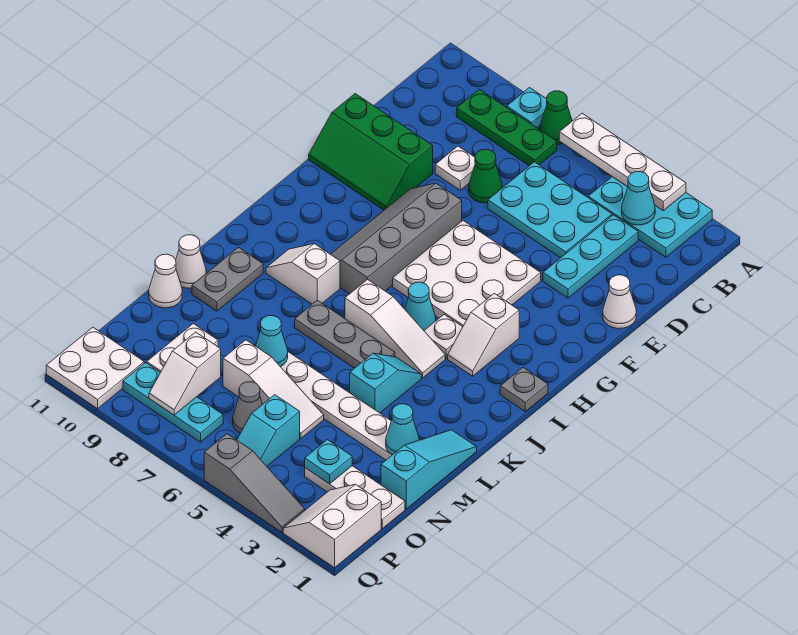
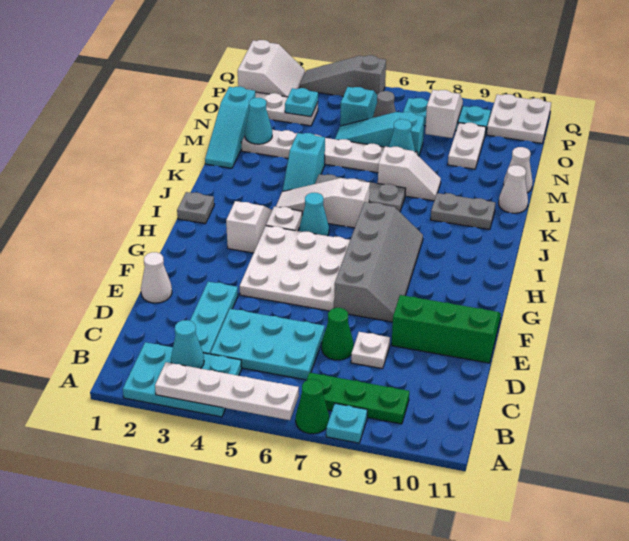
white 1x2 slope [266,244,340,304] -> white 1x2 slope moved to [378,147,441,201]
grey 1x2 plate [192,247,263,311] -> grey 1x2 plate turned to [431,193,495,230]
white 1x3 slope [223,340,324,438] -> cyan 1x3 slope [335,112,425,156]

